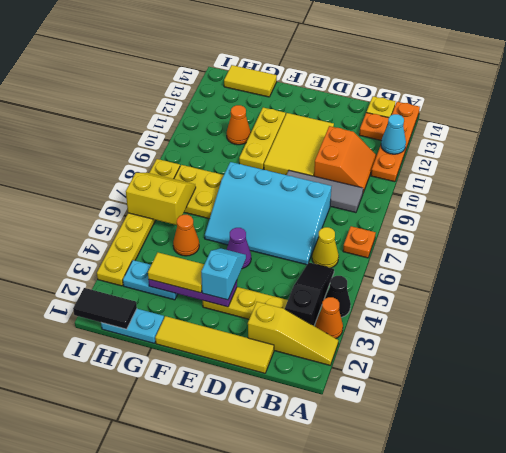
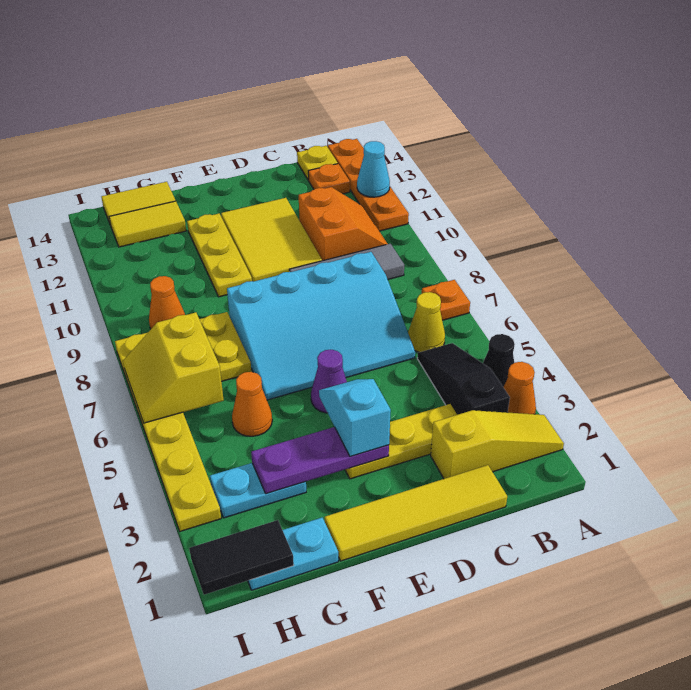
yellow 1x2 tile [148,252,204,293] -> yellow 1x2 tile moved to [109,201,186,247]
orange 1x1 cone [227,105,251,145] -> orange 1x1 cone moved to [149,276,185,329]
yellow 2x2 slope [126,173,196,225] -> yellow 2x2 slope turned to [123,312,224,423]

